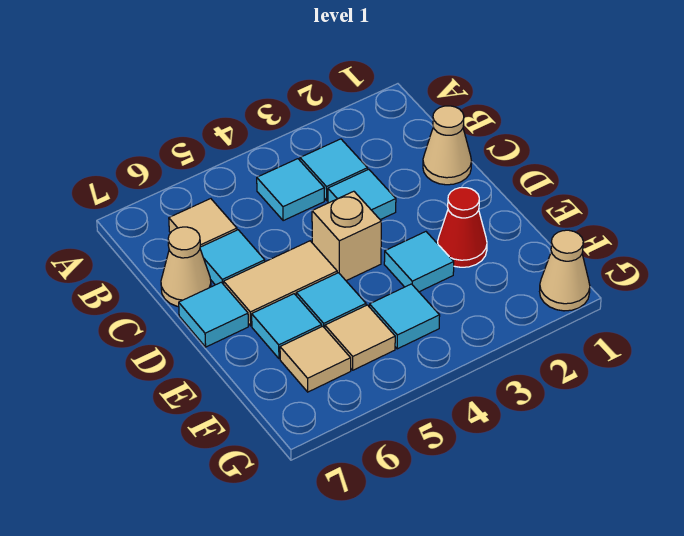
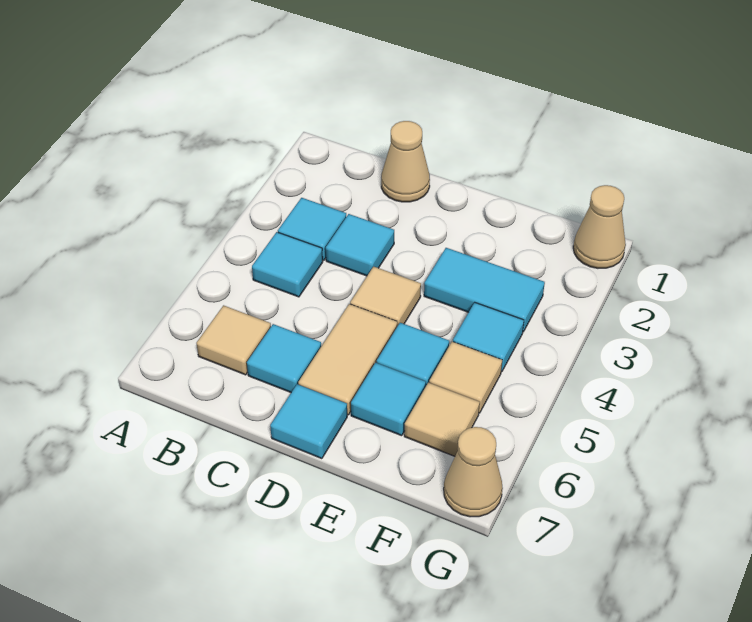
tan 1x1 cone [161,227,211,307] -> tan 1x1 cone moved to [444,427,503,517]
tan 1x1 brick [312,191,381,281] -> tan 1x1 tile [350,267,421,326]
red 1x1 cone [438,188,487,267] -> none
cyan 1x1 tile [384,232,454,292] -> cyan 1x2 tile [424,248,545,332]

